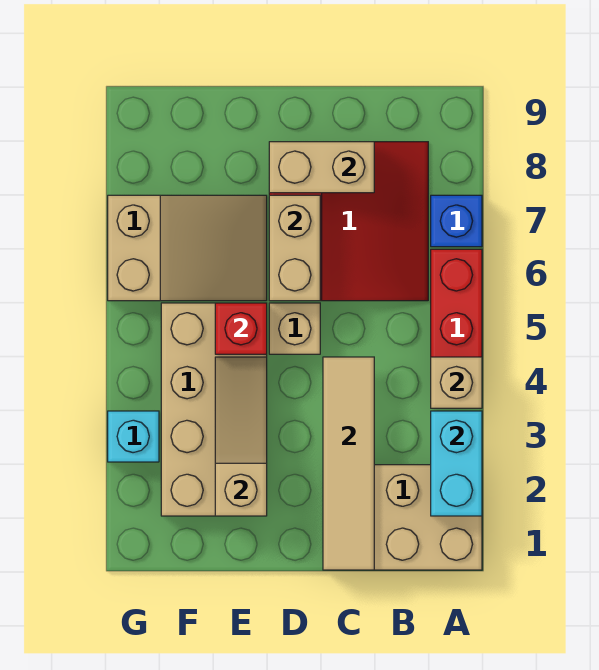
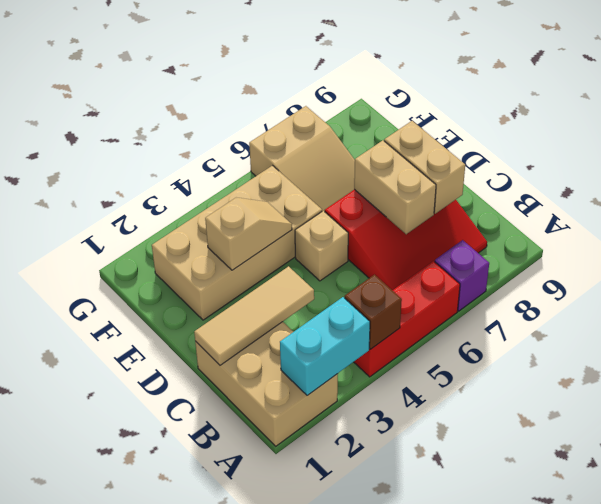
tan 1x1 brick [431,357,482,408] -> brown 1x1 brick [345,275,402,349]
blue 1x1 brick [431,195,482,247] -> purple 1x1 brick [435,240,489,311]
tan 1x4 tile [323,357,374,570] -> tan 1x3 tile [194,266,314,365]
tan 1x2 brick [269,195,320,301] -> tan 1x2 brick turned to [354,140,436,234]
tan 1x3 slope [215,357,267,516] -> tan 1x2 slope [205,198,292,270]
red 1x1 brick [215,303,267,354] -> none
cyan 1x1 brick [108,411,159,462] -> none

